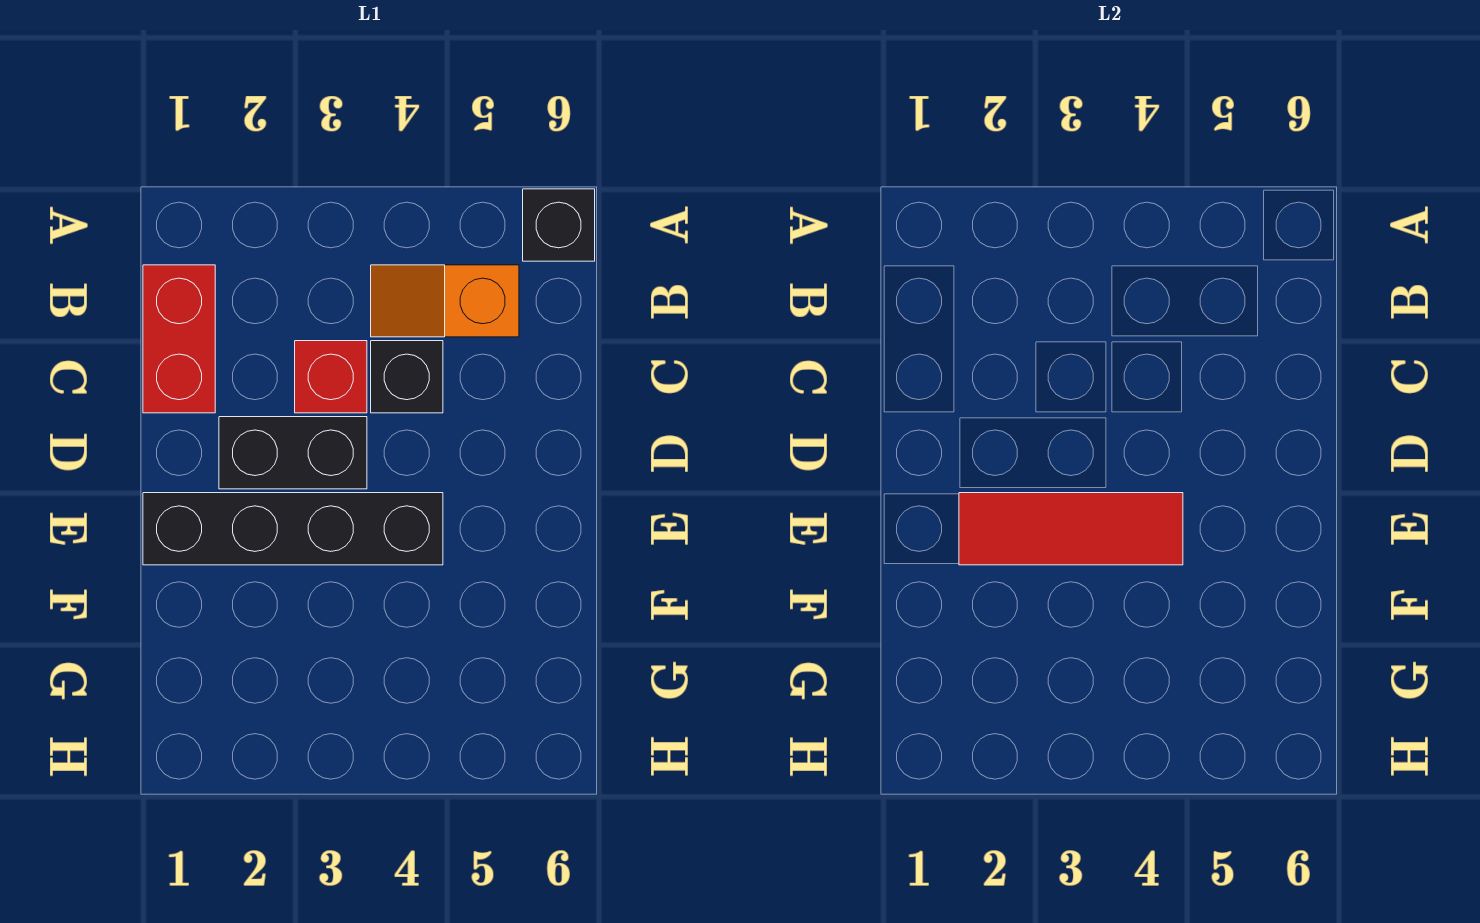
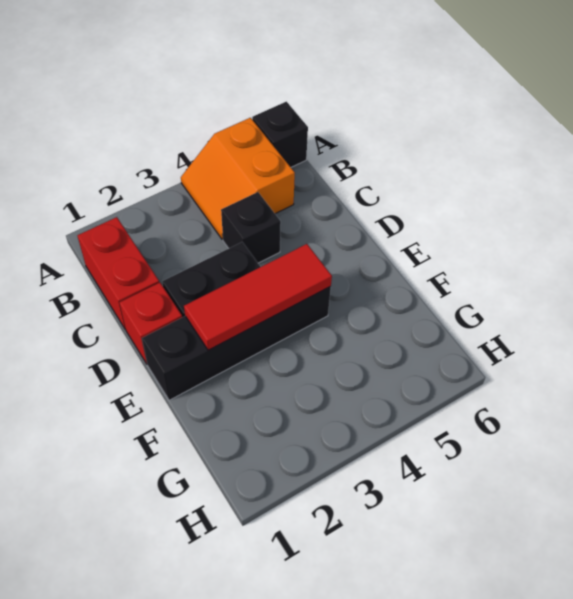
orange 1x2 slope [371,265,519,337] -> orange 2x2 slope [181,118,295,239]
red 1x1 brick [295,341,367,413] -> red 1x1 brick moved to [119,282,182,364]

